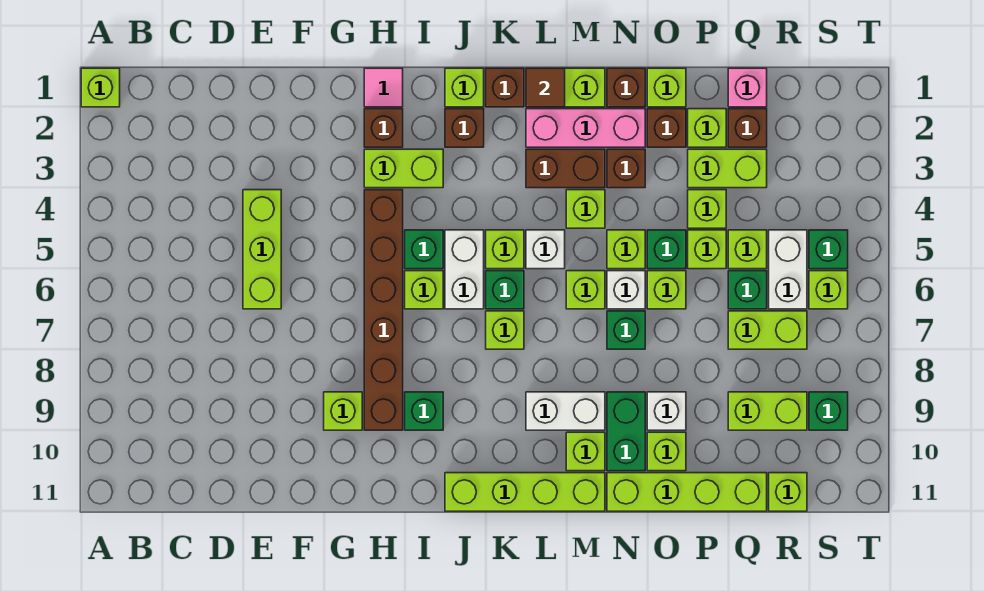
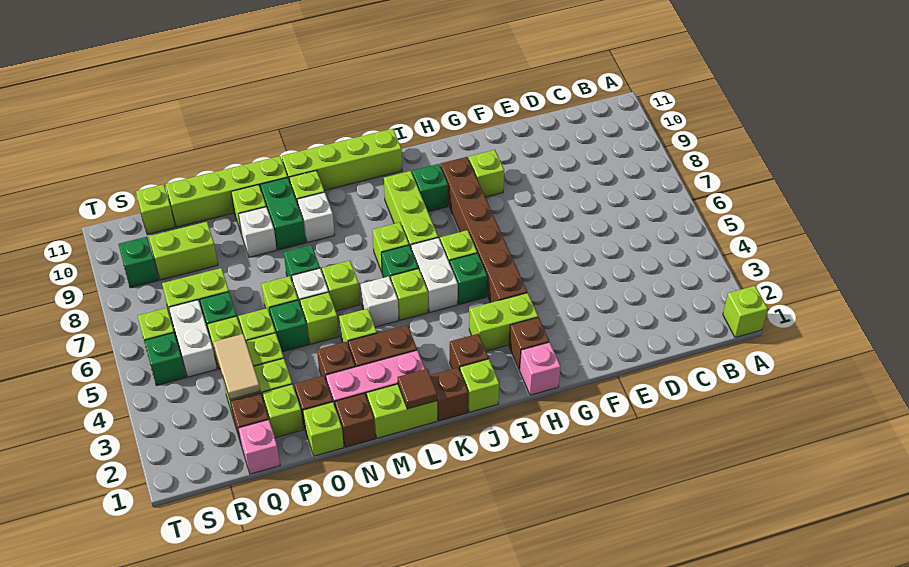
lime 1x3 brick [243,190,281,309] -> lime 1x3 brick moved to [384,171,438,248]
pink 1x1 tile [364,68,403,107] -> pink 1x1 brick [520,342,561,395]
white 1x2 brick [526,392,605,430] -> white 1x1 brick [297,192,335,243]
none -> tan 1x2 tile [213,334,260,399]

